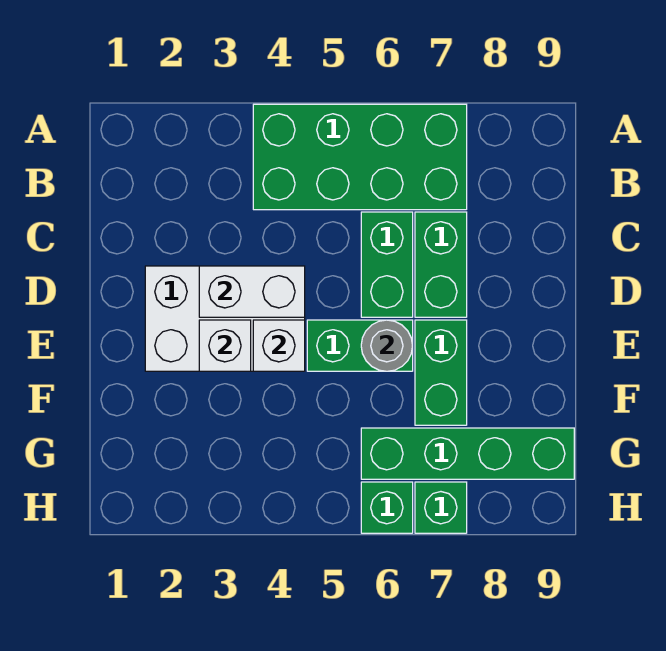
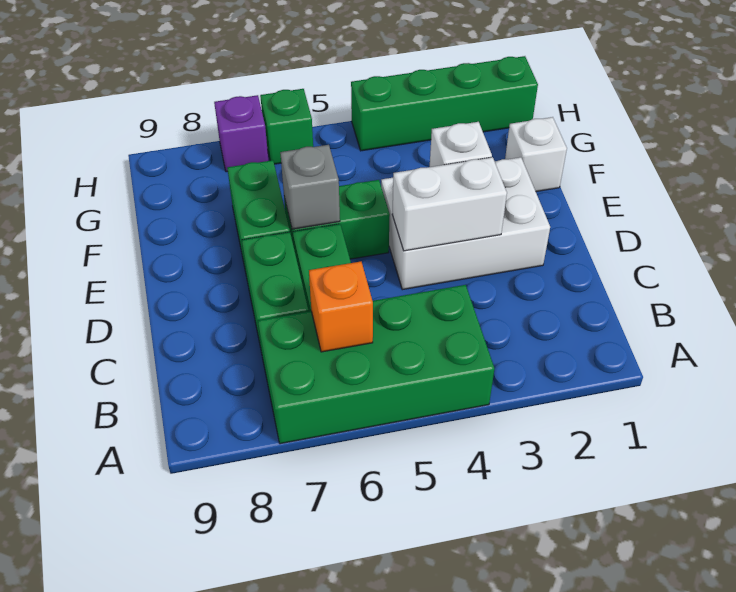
none -> orange 1x1 brick [309,261,373,352]
white 1x1 brick [253,320,305,371] -> white 1x1 brick moved to [505,117,567,192]
grey 1x1 round brick [361,320,413,371] -> grey 1x1 brick [280,145,340,229]
green 1x4 brick [361,428,574,479] -> green 1x4 brick moved to [351,56,538,151]
green 1x1 brick [415,482,467,533] -> purple 1x1 brick [214,95,268,172]

